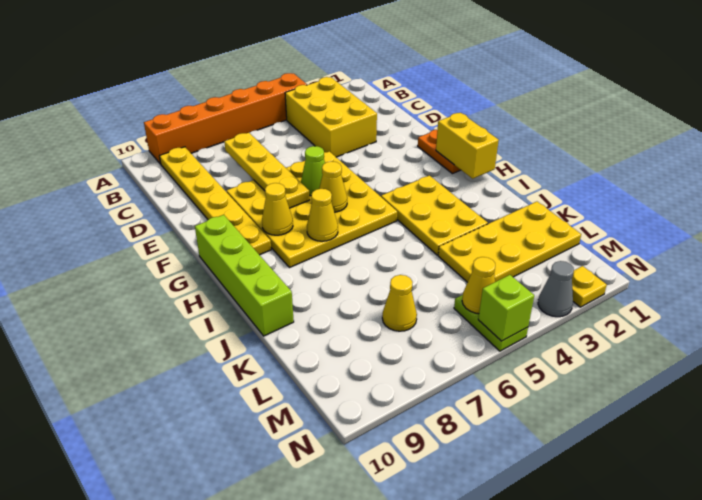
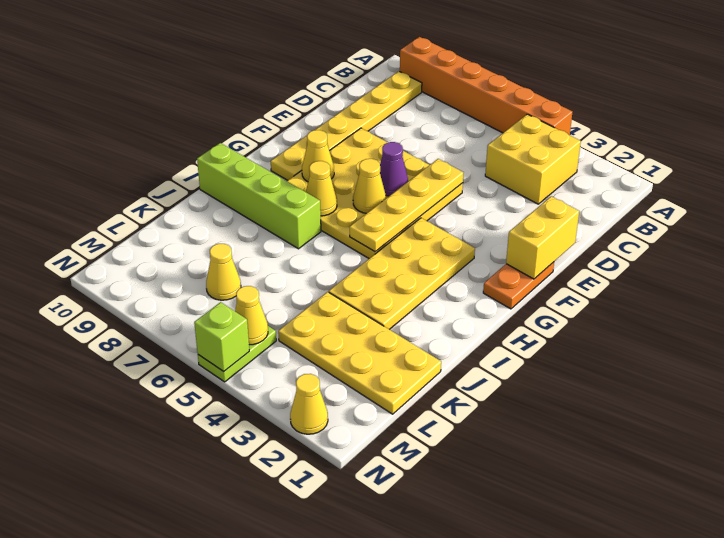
yellow 2x3 brick [285,77,377,157] -> yellow 2x2 brick [485,114,581,204]
yellow 1x4 plate [224,133,310,208] -> yellow 1x4 plate moved to [349,159,463,252]
lime 1x1 cone [301,146,325,196] -> purple 1x1 cone [380,142,408,196]
yellow 1x2 brick [436,113,499,179] -> yellow 1x2 brick moved to [506,196,579,279]
lime 1x4 brick [195,215,294,336] -> lime 1x4 brick turned to [197,143,321,249]
yellow 2x3 plate [381,176,488,255] -> yellow 2x4 plate [329,218,475,329]
yellow 1x1 plate [572,266,607,307] -> yellow 1x1 cone [290,374,328,434]
grey 1x1 cone [538,261,574,317] -> none

